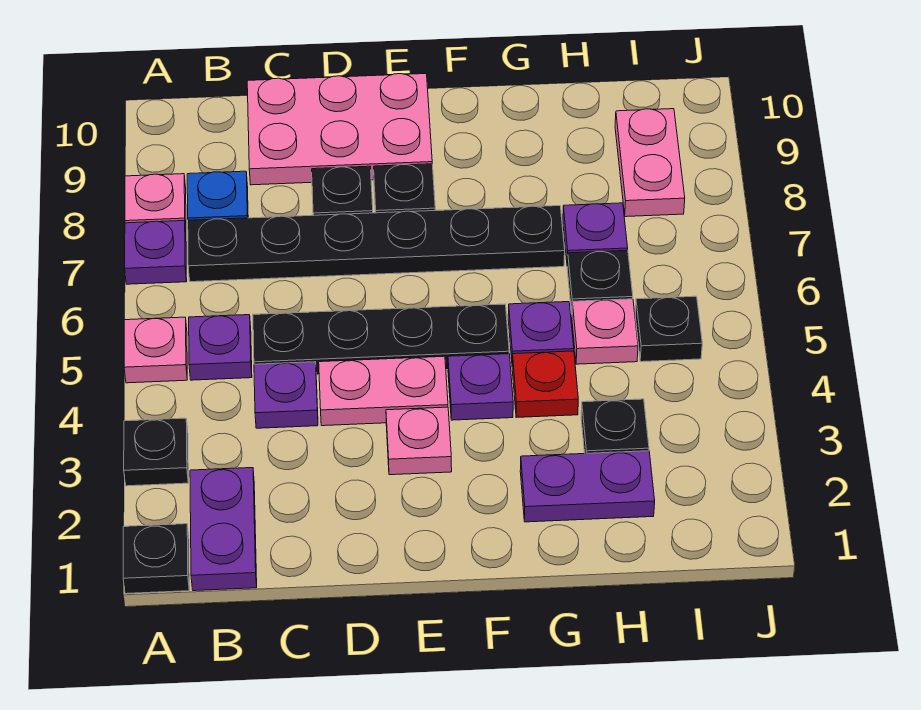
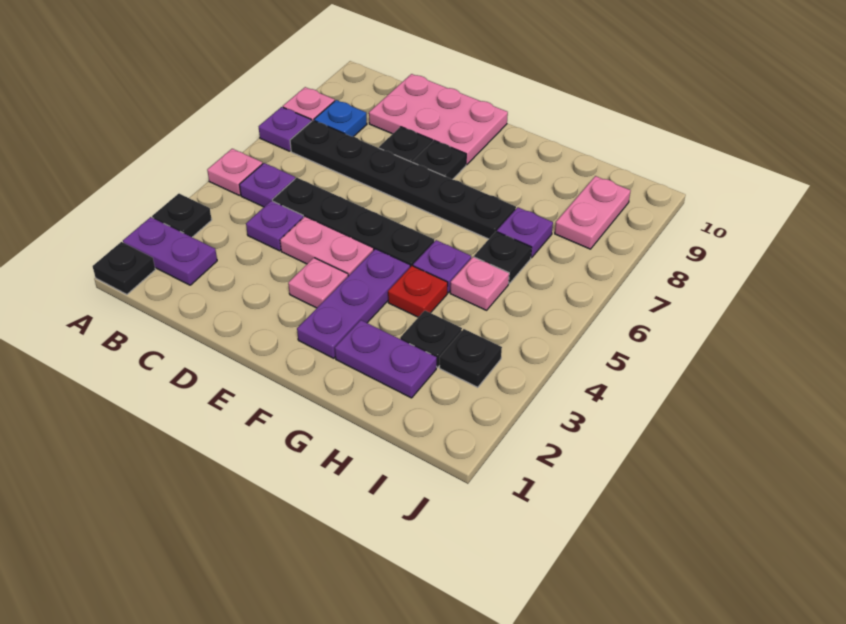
purple 1x2 plate [190,468,257,591] -> purple 1x2 plate turned to [123,217,217,285]
purple 1x1 plate [448,354,513,420] -> purple 1x3 plate [297,249,410,358]
black 1x1 plate [635,296,702,362] -> black 1x1 plate moved to [440,329,502,387]

